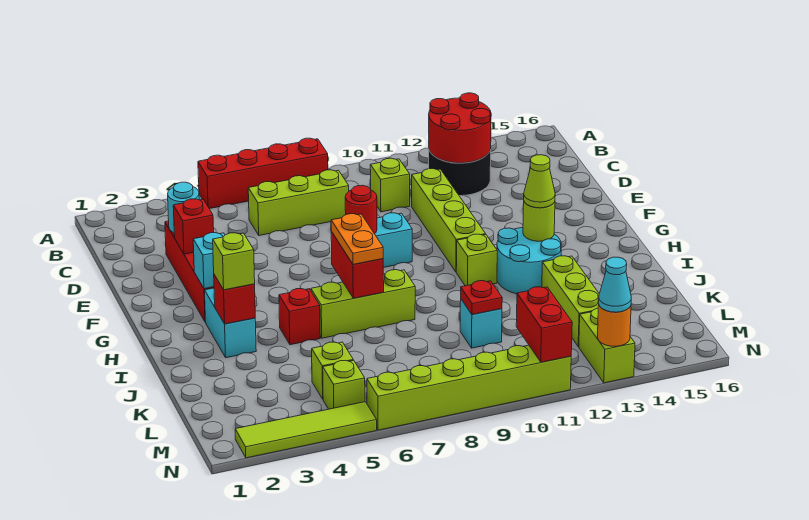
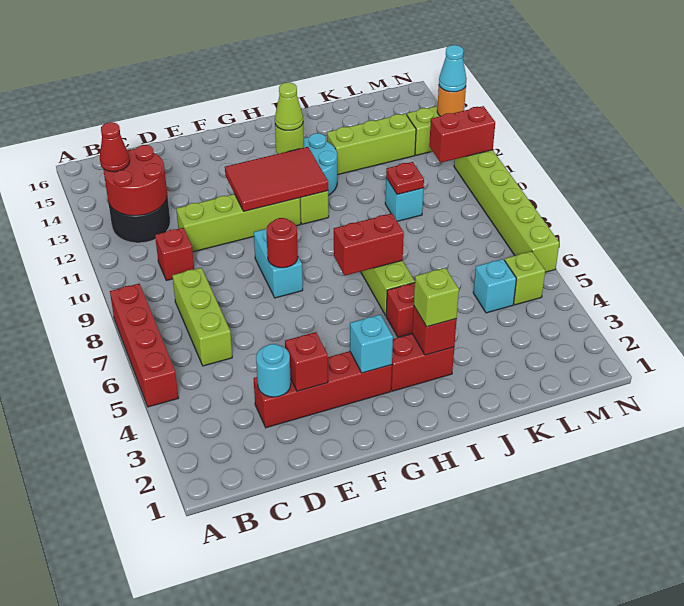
none -> red 1x1 cone [100,122,130,172]
lime 1x1 brick [370,158,410,212] -> red 1x1 brick [155,228,194,281]
none -> red 2x3 tile [225,147,328,211]
cyan 1x2 brick [205,288,256,358] -> red 1x2 brick [391,334,454,391]
orange 1x2 plate [331,214,383,264] -> none
lime 1x1 brick [312,342,353,399] -> cyan 1x1 brick [473,259,516,313]
lime 1x4 tile [235,402,377,458] -> none

